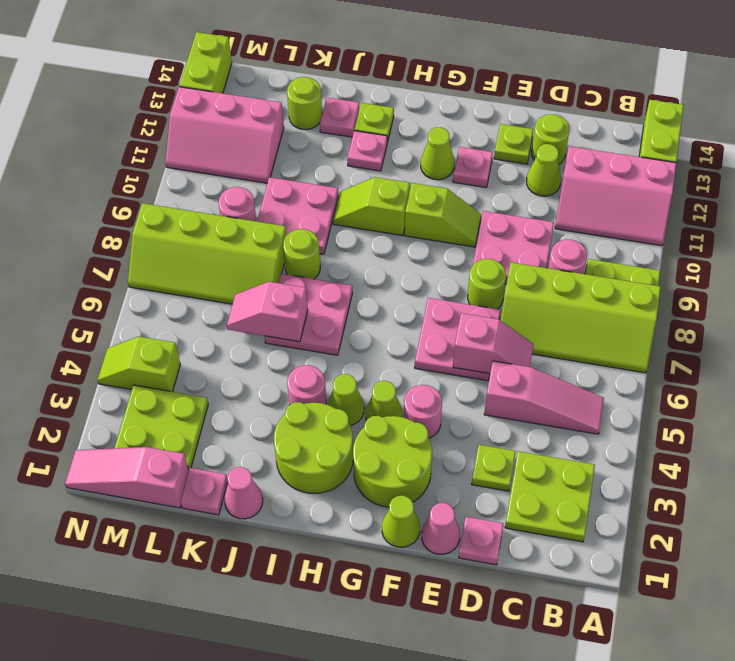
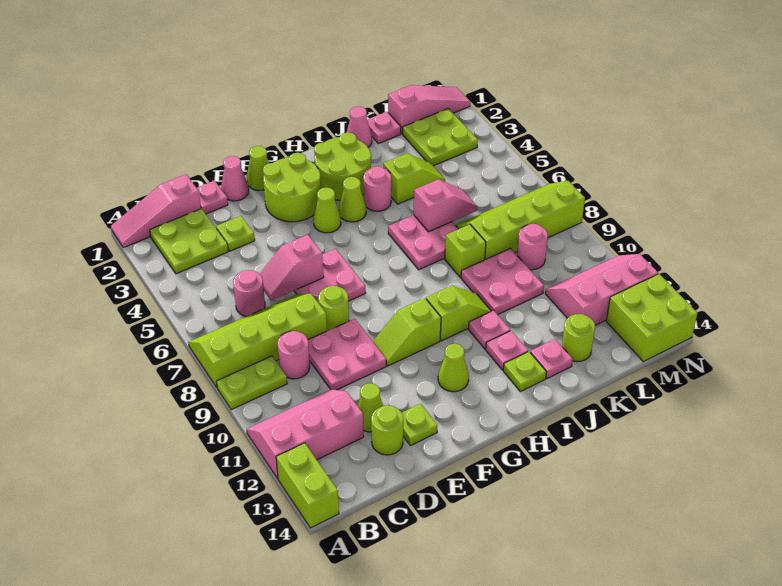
pink 1x3 slope [484,361,604,434] -> pink 1x3 slope moved to [111,175,201,248]
pink 1x1 round brick [404,385,442,438] -> pink 1x1 round brick moved to [233,270,265,316]
pink 1x1 plate [453,147,493,187] -> pink 1x1 plate moved to [469,310,510,349]
lime 1x1 round brick [283,229,320,279] -> lime 1x1 brick [445,224,486,277]
lime 1x2 slope [98,336,180,392] -> lime 1x2 slope moved to [383,153,445,204]
lime 1x2 brick [179,32,232,93] -> lime 2x2 brick [606,274,697,361]

